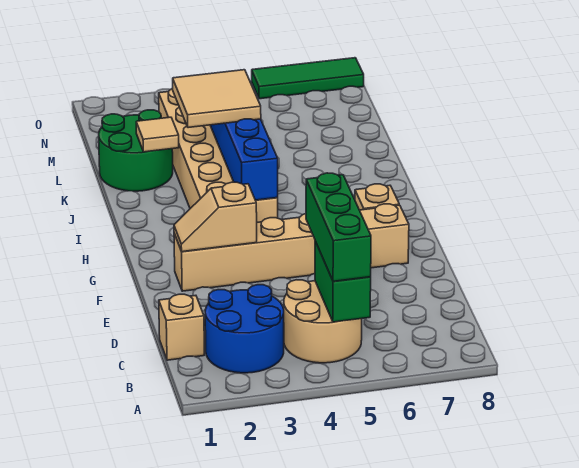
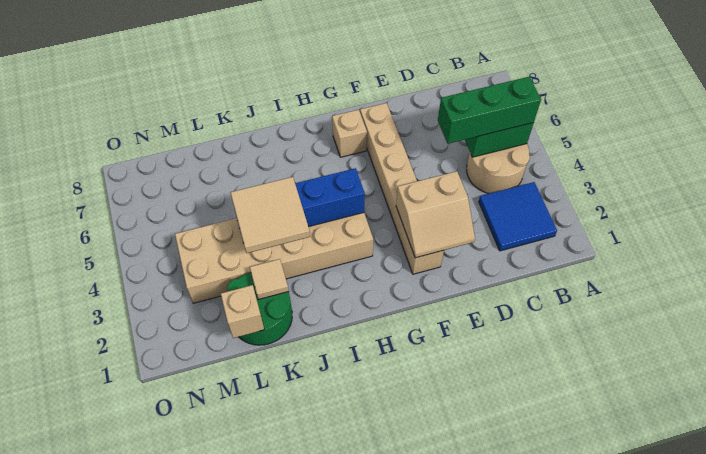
blue 2x2 round brick [205,285,284,373] -> blue 2x2 tile [479,182,557,251]
tan 1x1 brick [159,294,204,360] -> tan 1x1 brick moved to [221,285,264,338]
tan 1x2 slope [174,182,257,252] -> tan 2x2 slope [396,171,475,258]
green 1x3 tile [252,58,364,99] -> none

